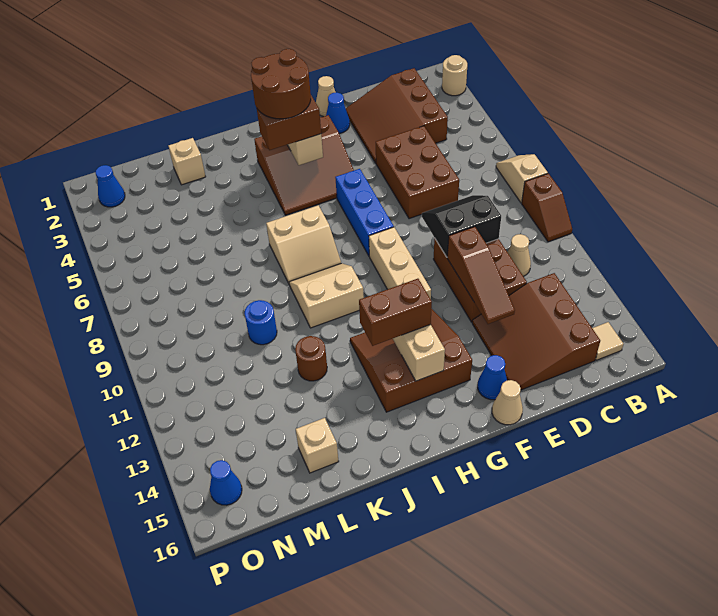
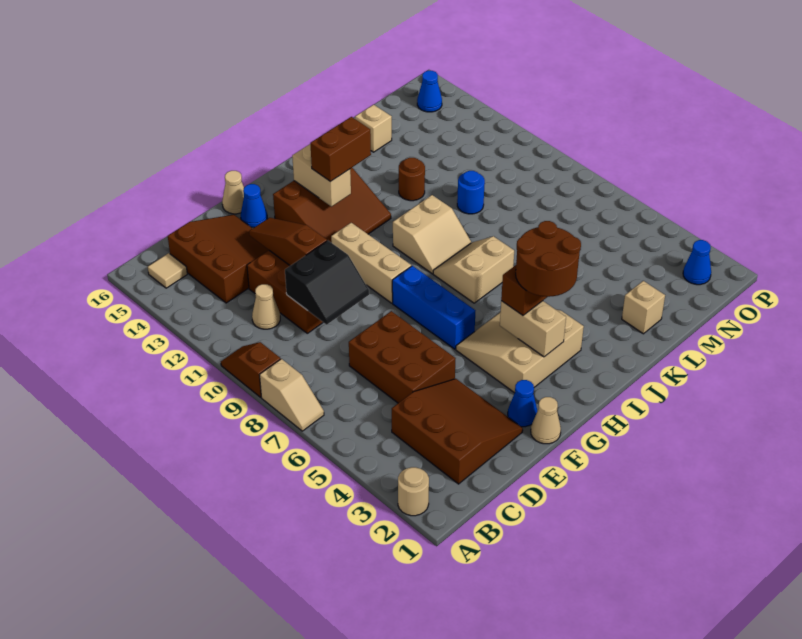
brown 3x3 slope [254,115,354,215] -> tan 3x3 slope [456,310,584,393]

